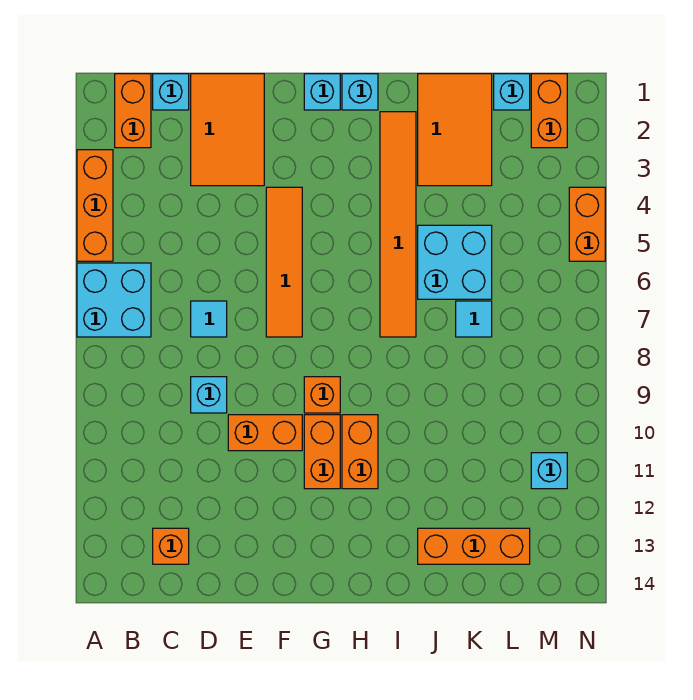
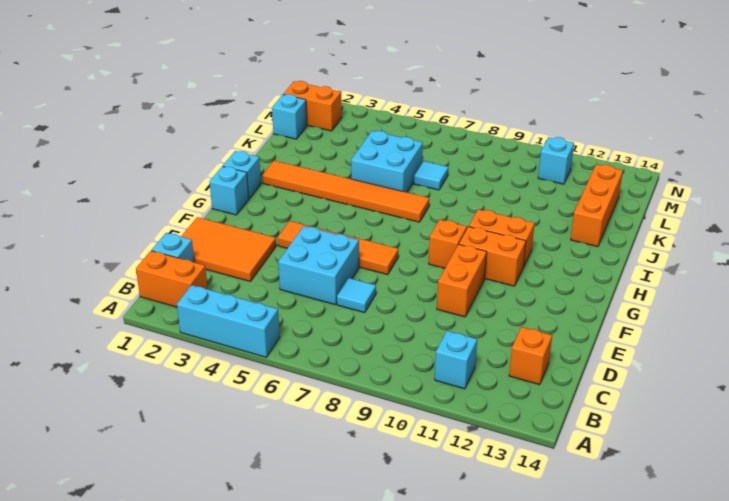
orange 1x3 brick [77,150,113,261] -> cyan 1x3 brick [177,285,280,357]
cyan 2x2 brick [77,263,151,337] -> cyan 2x2 brick moved to [278,226,359,305]
cyan 1x1 brick [191,377,227,413] -> cyan 1x1 brick moved to [435,331,477,389]
orange 2x3 tile [418,74,492,186] -> none
orange 1x2 brick [569,187,605,261] -> none

